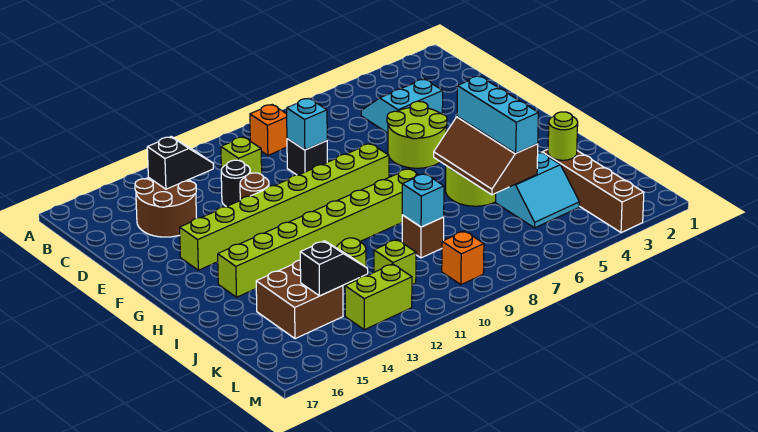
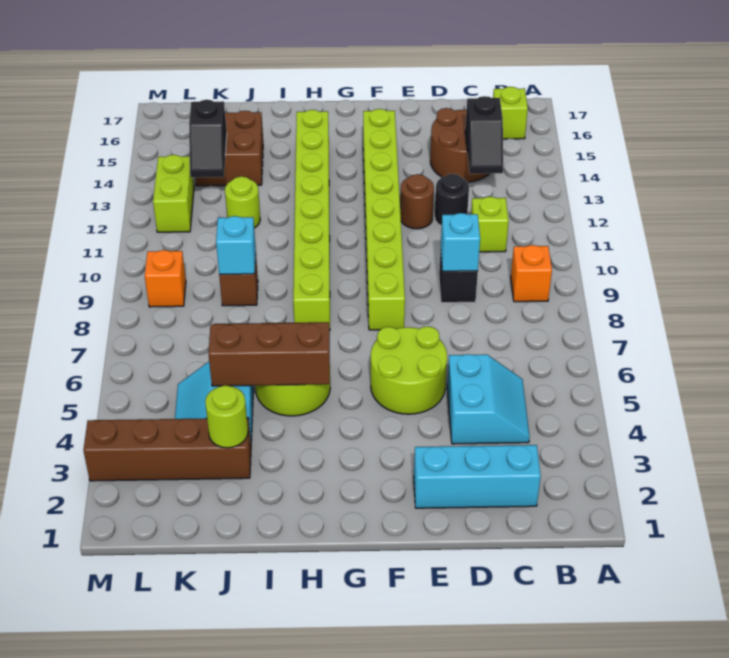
cyan 1x3 brick [457,76,538,153] -> cyan 1x3 brick moved to [414,445,541,508]
lime 1x1 brick [374,240,416,285] -> lime 1x1 brick moved to [493,87,528,139]

